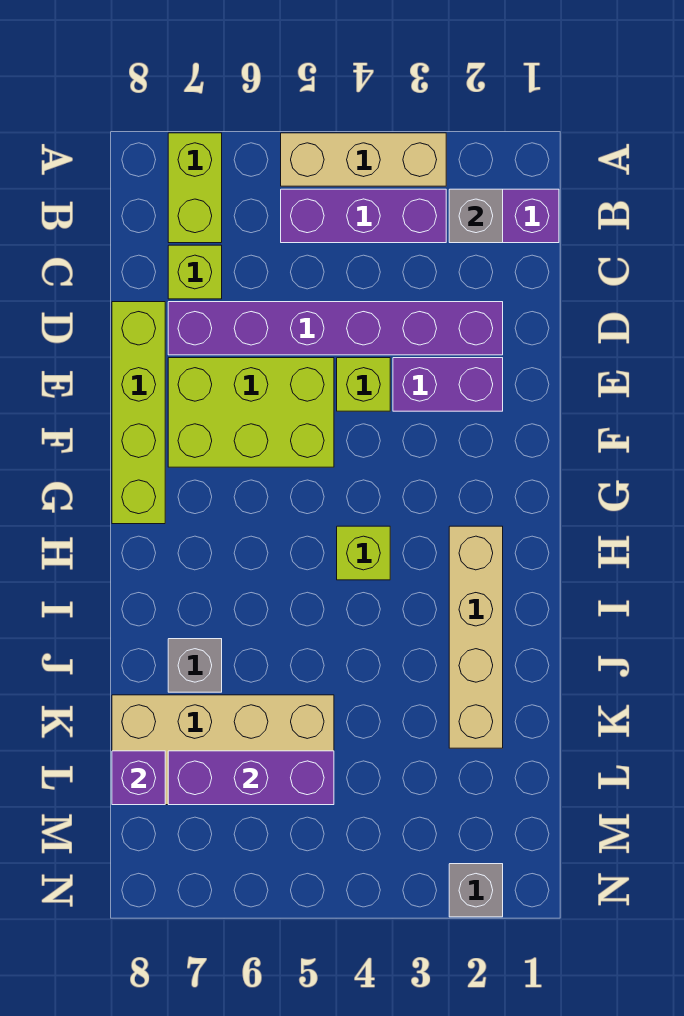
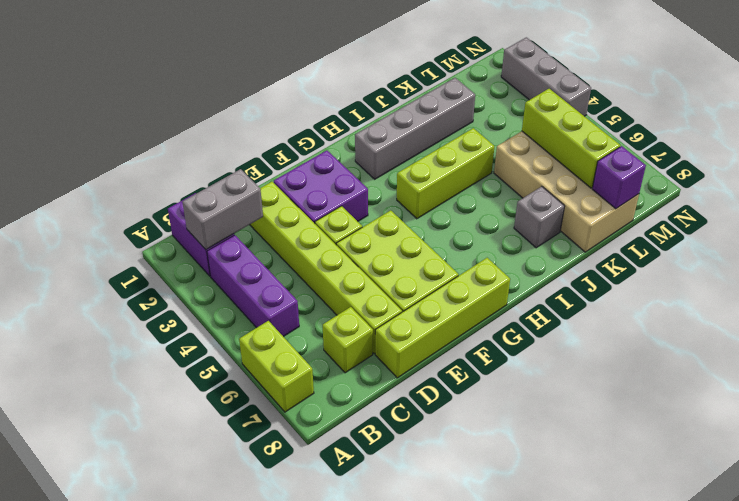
tan 1x3 brick [281,133,446,186] -> none
lime 1x2 brick [168,133,222,243] -> lime 1x2 brick turned to [239,321,314,412]
grey 1x1 brick [449,189,503,243] -> grey 1x2 brick [182,169,263,250]
purple 1x6 brick [168,302,503,355] -> lime 1x6 brick [250,182,402,354]
purple 1x2 brick [393,358,503,411] -> purple 2x2 brick [274,151,368,223]
tan 1x4 brick [449,526,503,748] -> grey 1x4 brick [355,78,475,179]
lime 1x1 brick [337,526,390,580] -> lime 1x3 brick [397,128,495,219]
purple 1x3 brick [168,751,334,805] -> lime 1x3 brick [522,89,620,188]
grey 1x1 brick [449,864,503,917] -> grey 1x3 brick [501,37,591,116]

